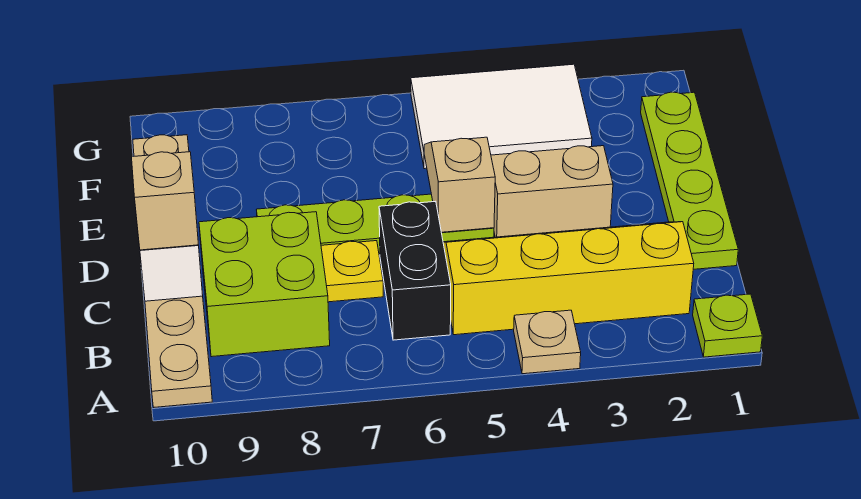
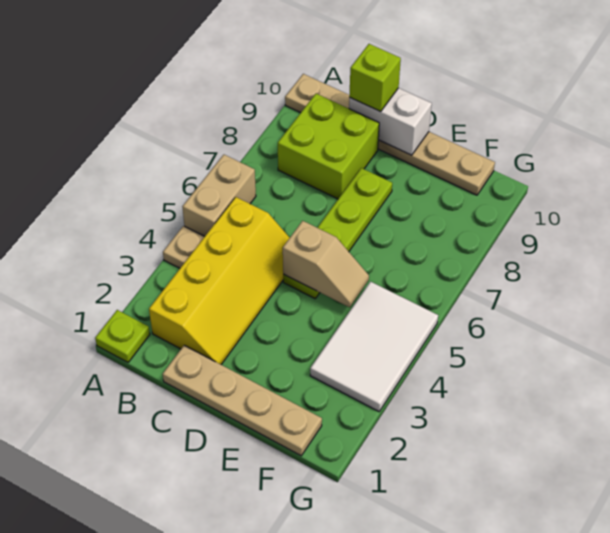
black 1x2 brick [379,201,451,340] -> none
lime 1x4 plate [641,92,738,269] -> tan 1x4 plate [163,345,322,456]
yellow 1x1 plate [321,241,383,302] -> none
tan 1x1 brick [132,152,198,250] -> lime 1x1 brick [349,44,401,112]
tan 1x2 brick [491,146,613,237] -> tan 1x2 brick moved to [182,155,256,236]

